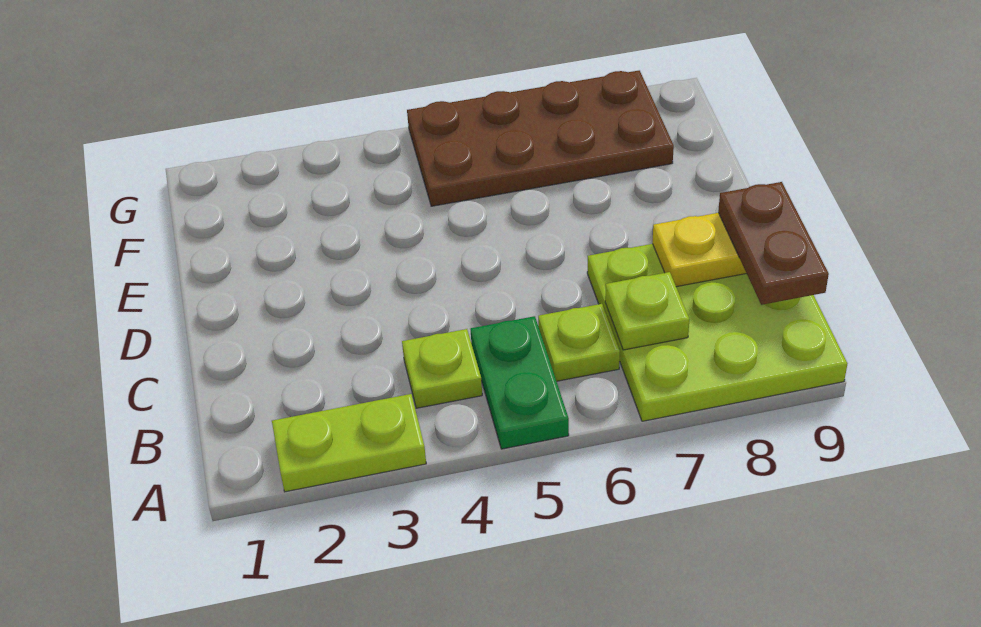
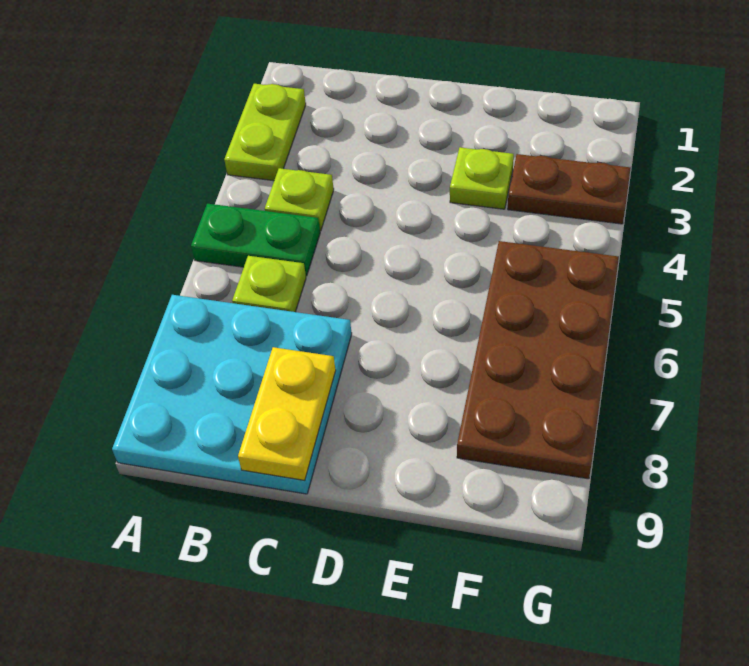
lime 3x3 plate [587,244,847,421] -> cyan 3x3 plate [112,295,352,494]
lime 1x1 plate [605,272,690,350] -> lime 1x1 plate moved to [450,147,514,209]
brown 1x2 plate [718,182,829,305] -> brown 1x2 plate moved to [508,154,631,224]

